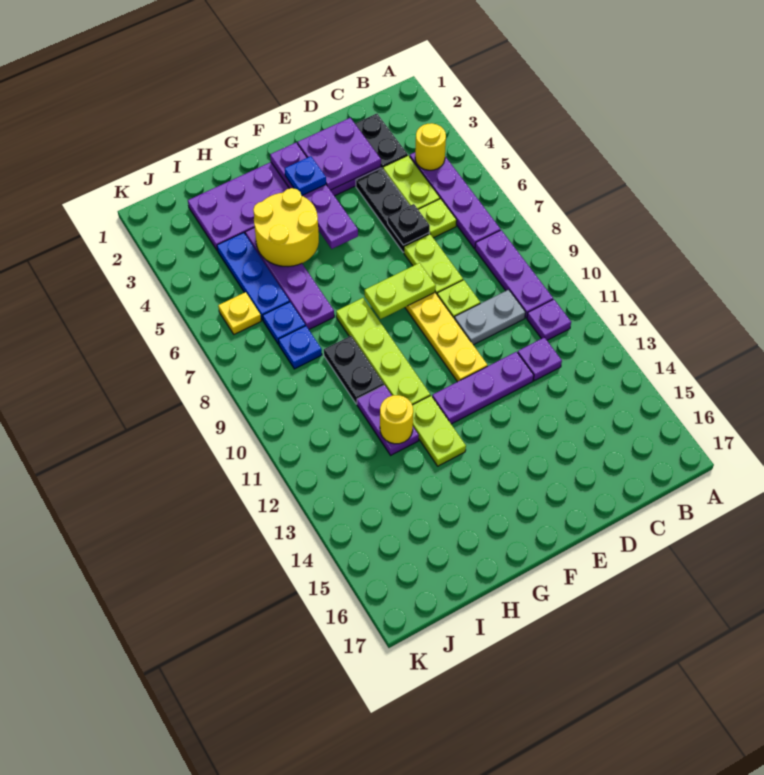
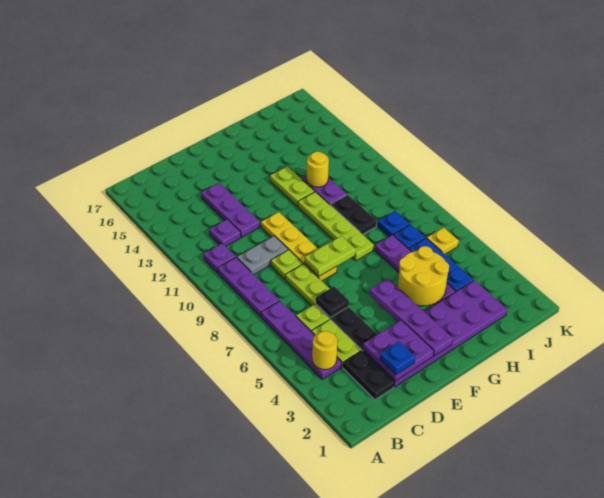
purple 1x3 plate [432,352,534,424] -> purple 1x3 plate turned to [201,183,260,237]
blue 1x1 plate [285,156,326,196] -> blue 1x1 plate moved to [380,342,415,374]

